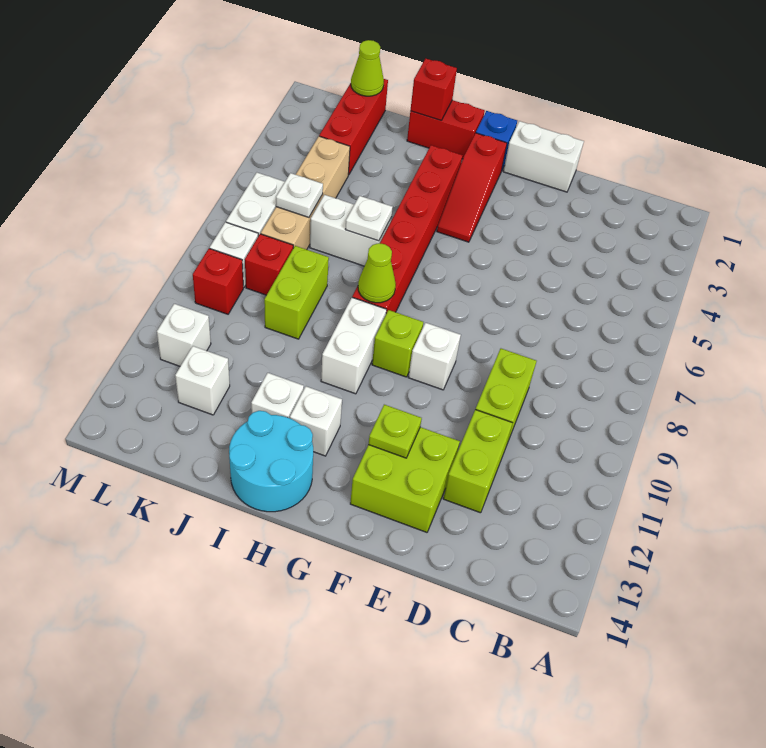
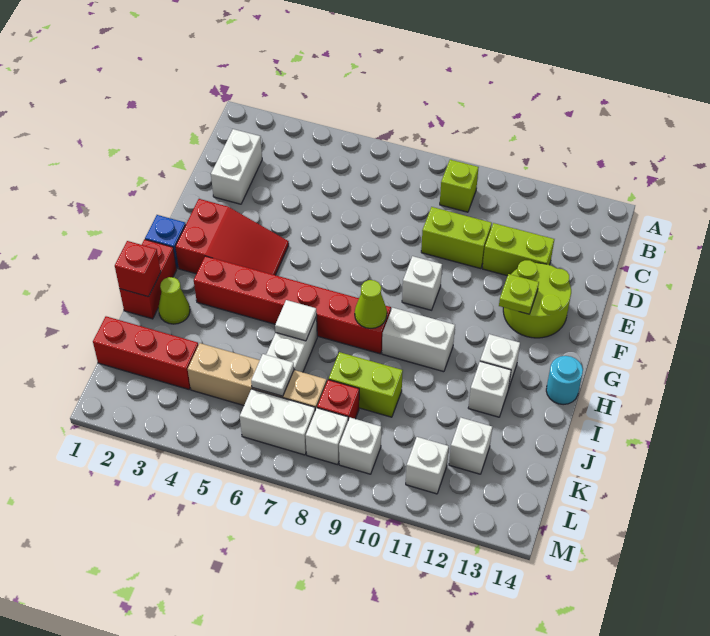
white 1x2 brick [503,121,584,192] -> white 1x2 brick moved to [211,129,262,204]
lime 2x2 brick [350,427,460,532] -> lime 2x2 round brick [503,260,571,338]
red 1x3 slope [437,133,507,242] -> red 2x3 slope [175,199,289,275]
lime 1x1 brick [372,310,423,377] -> lime 1x1 brick moved to [440,160,479,212]
cyan 2x2 round brick [229,411,313,512] -> cyan 1x1 round brick [546,356,583,405]
white 1x1 plate [345,196,393,241] -> white 1x1 tile [275,300,317,341]
lime 1x1 cone [351,40,384,96] -> lime 1x1 cone moved to [158,277,190,324]
red 1x1 brick [193,248,243,314] -> white 1x1 brick [339,418,381,474]

